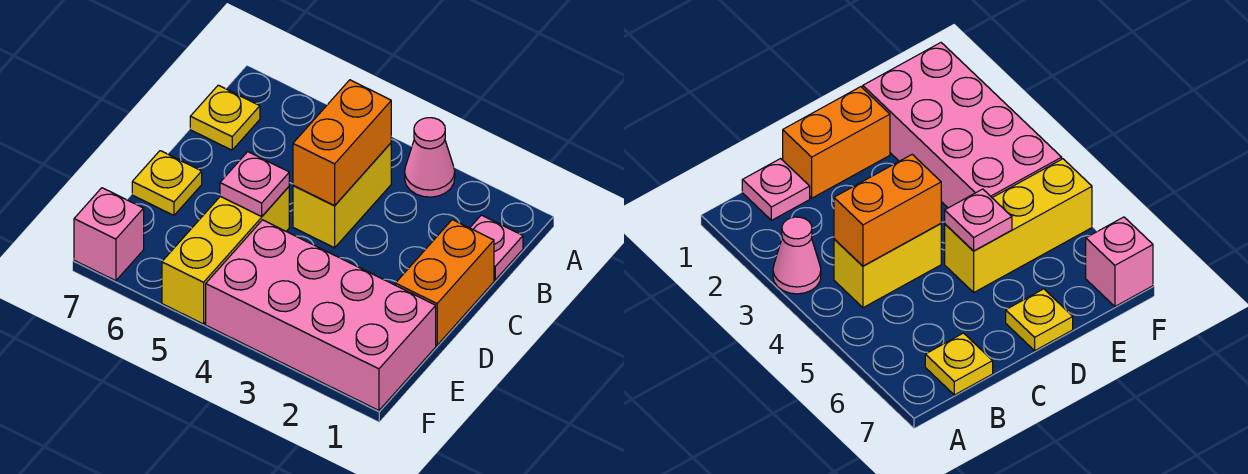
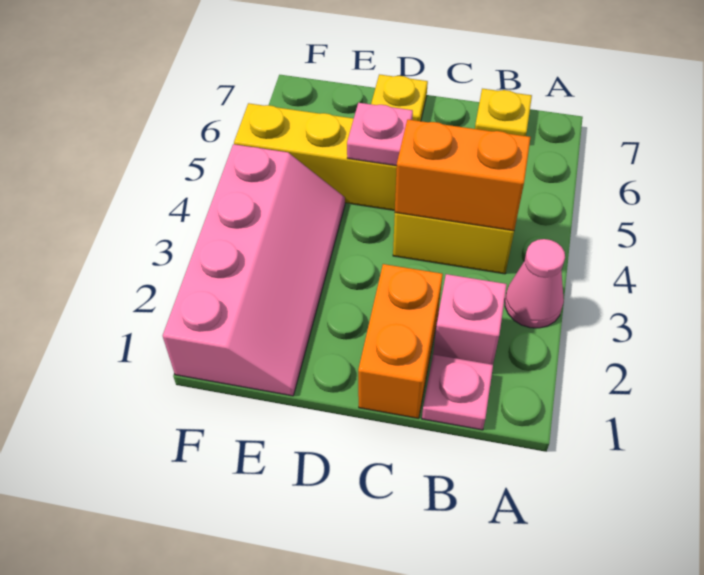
orange 1x2 brick [395,220,494,345] -> orange 1x2 brick turned to [358,264,443,418]
pink 2x4 brick [206,220,436,411] -> pink 2x4 slope [163,144,345,396]
pink 1x1 brick [74,188,144,281] -> pink 1x1 brick moved to [433,274,507,365]

